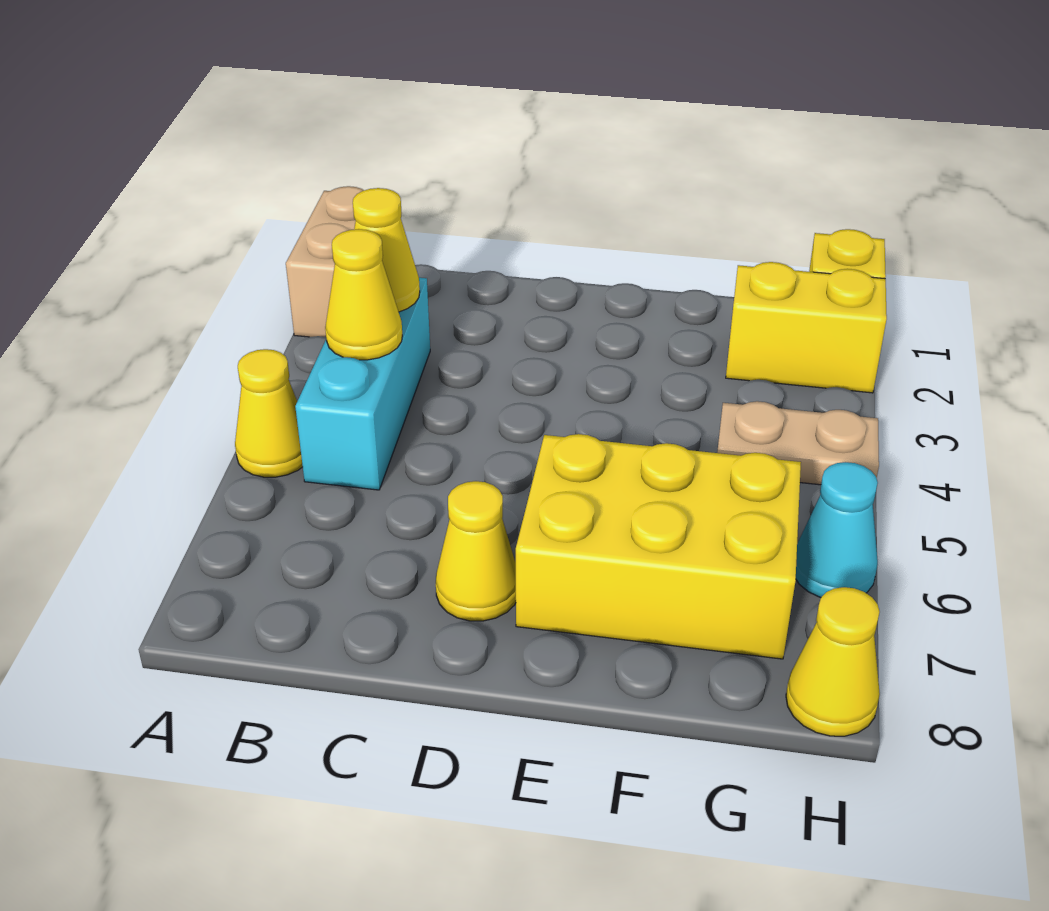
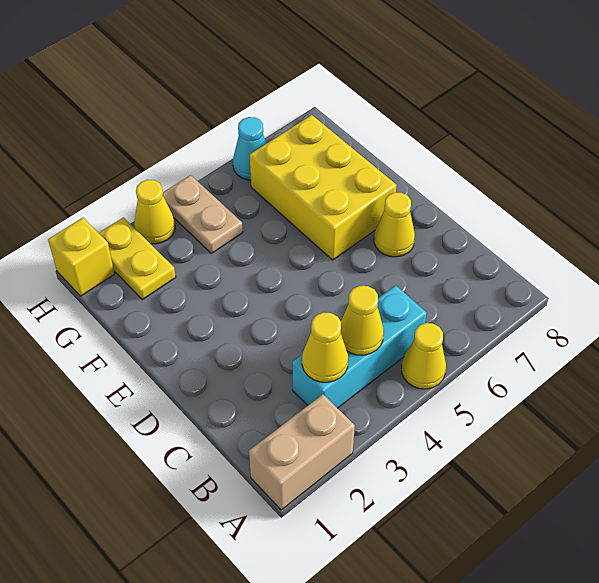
yellow 1x2 brick [726,262,887,393] -> yellow 1x2 plate [99,217,176,300]
yellow 1x1 cone [786,587,880,736] -> yellow 1x1 cone moved to [134,180,175,244]

